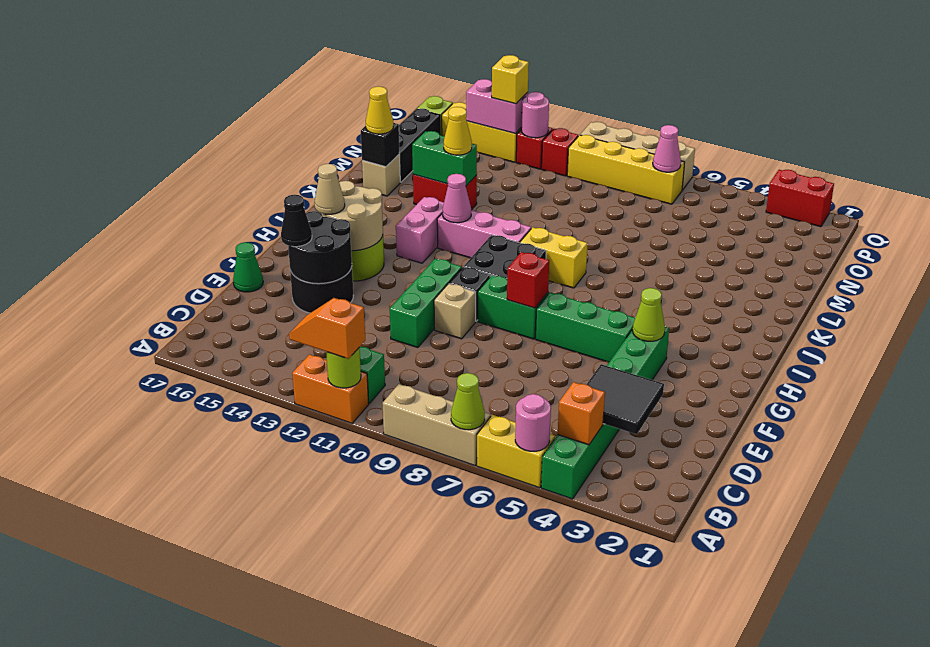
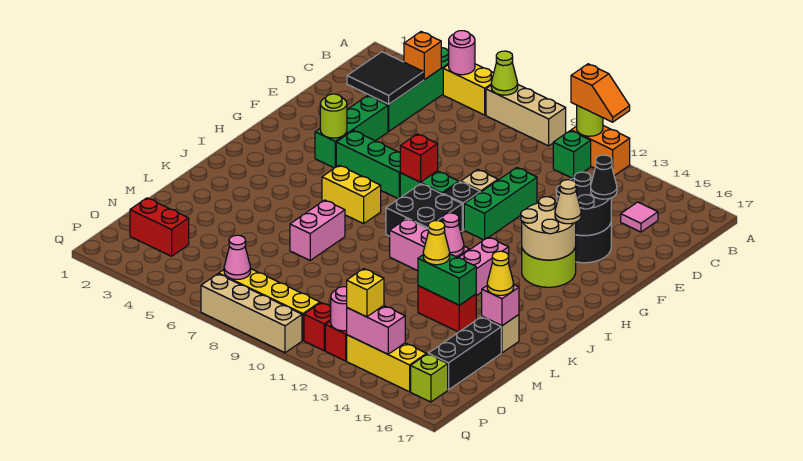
none -> pink 1x1 tile [621,202,658,232]
green 1x1 cone [233,242,263,292] -> none
lime 1x1 cone [633,288,665,341] -> lime 1x1 round brick [320,94,347,138]
yellow 1x2 brick [520,227,587,288] -> yellow 1x2 brick moved to [322,165,381,224]
none -> pink 1x2 brick [290,200,345,260]
black 1x1 brick [361,123,399,167] -> pink 1x1 brick [482,285,519,326]
red 1x2 brick [766,170,834,227] -> red 1x2 brick moved to [130,198,189,256]

